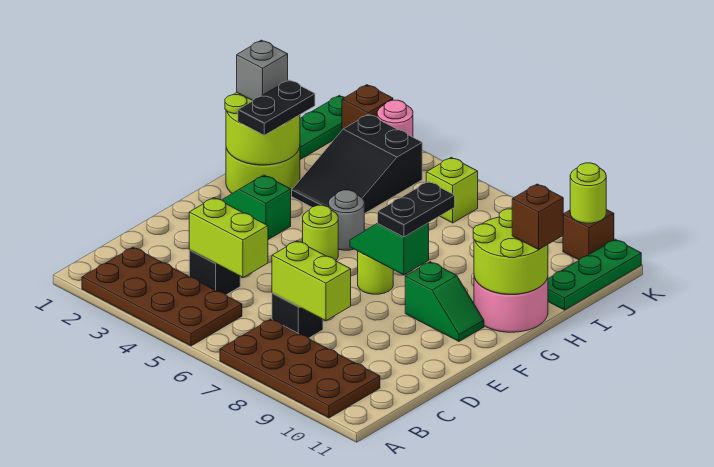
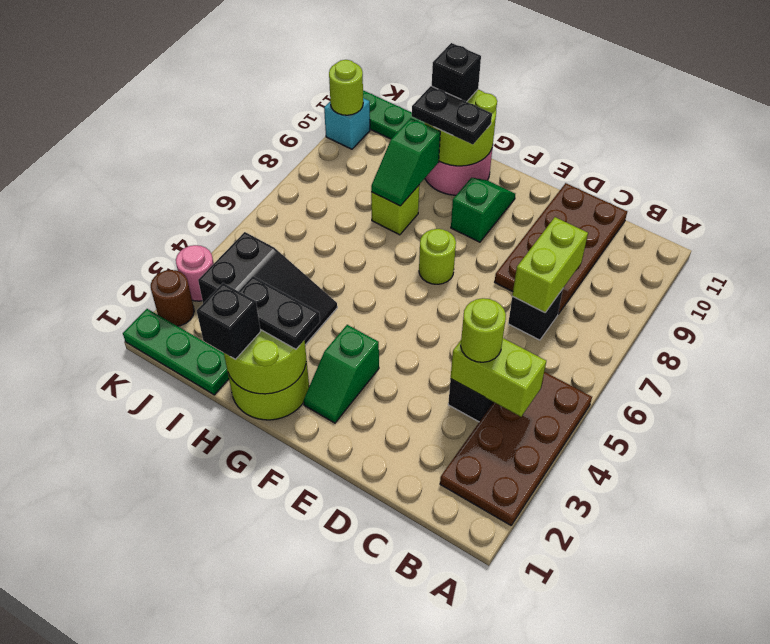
brown 2x4 plate [220,319,380,418] -> brown 2x4 plate moved to [495,183,627,314]
lime 1x2 brick [189,198,268,278] -> lime 1x2 brick turned to [451,338,546,417]
lime 1x1 round brick [303,205,338,260] -> lime 1x1 round brick moved to [461,298,506,362]
green 1x2 slope [350,223,429,275] -> green 1x2 slope moved to [371,118,440,206]
black 1x2 plate [378,182,455,237] -> black 1x2 plate moved to [412,86,492,144]
grey 1x1 round brick [329,190,364,250] -> none
grey 1x1 brick [237,40,288,101] -> black 1x1 brick [197,283,261,359]
brown 1x1 brick [512,184,563,249] -> black 1x1 brick [432,43,481,102]
lime 1x1 brick [426,157,478,223] -> lime 1x1 brick moved to [371,185,419,235]
brown 1x1 brick [342,85,393,130] -> brown 1x1 round brick [151,270,194,326]
brown 1x1 brick [563,209,614,260] -> cyan 1x1 brick [324,98,370,149]

